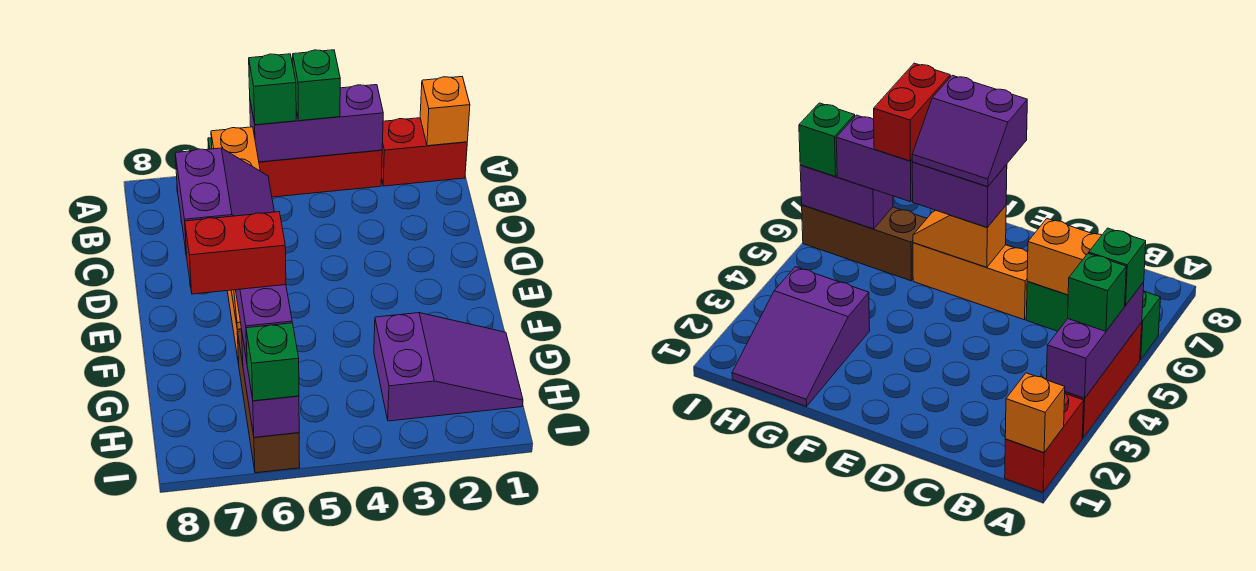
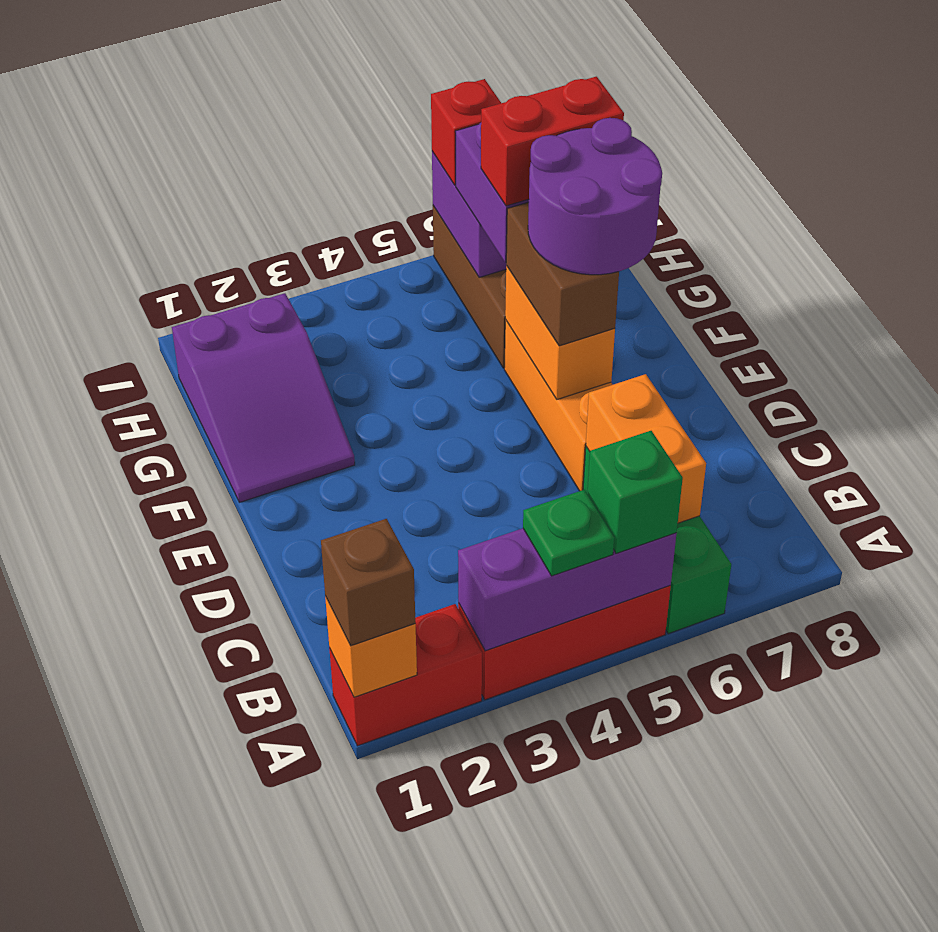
none -> brown 1x1 brick [321,519,415,646]
green 1x1 brick [293,50,340,121] -> green 1x1 plate [523,490,614,576]
orange 1x2 slope [913,206,1006,268] -> orange 1x2 brick [505,266,615,399]
purple 1x2 brick [912,162,1007,227] -> brown 1x2 brick [506,202,619,346]
purple 2x2 slope [175,148,274,256] -> purple 2x2 round brick [528,118,662,275]
purple 2x3 slope [374,313,523,421] -> purple 2x3 slope turned to [172,293,355,502]
green 1x1 brick [246,323,299,401] -> red 1x1 brick [431,79,501,185]

